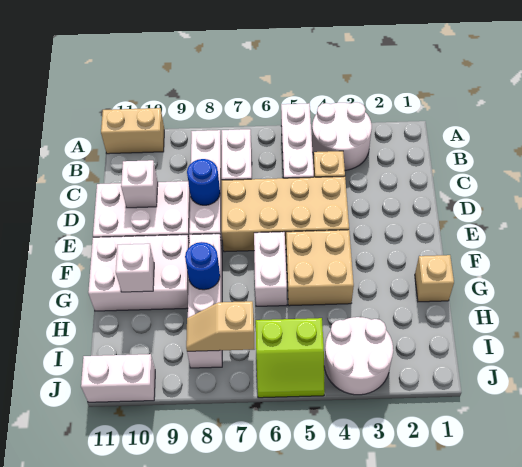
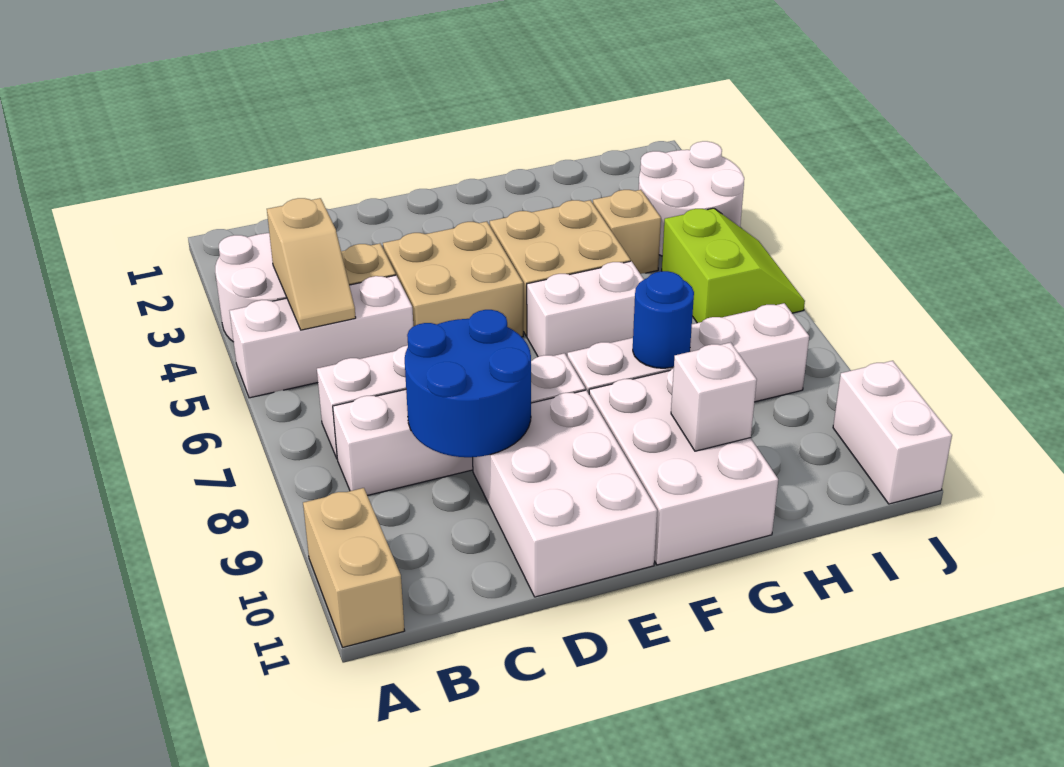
tan 2x4 brick [222,176,349,252] -> tan 2x2 brick [383,222,523,337]
blue 1x1 round brick [187,159,220,205] -> blue 2x2 round brick [405,310,531,457]
white 1x1 brick [121,160,158,208] -> none
tan 1x1 brick [415,255,454,302] -> tan 1x1 brick moved to [593,190,661,274]
tan 1x2 slope [186,301,254,351] -> tan 1x2 slope moved to [267,198,356,330]

